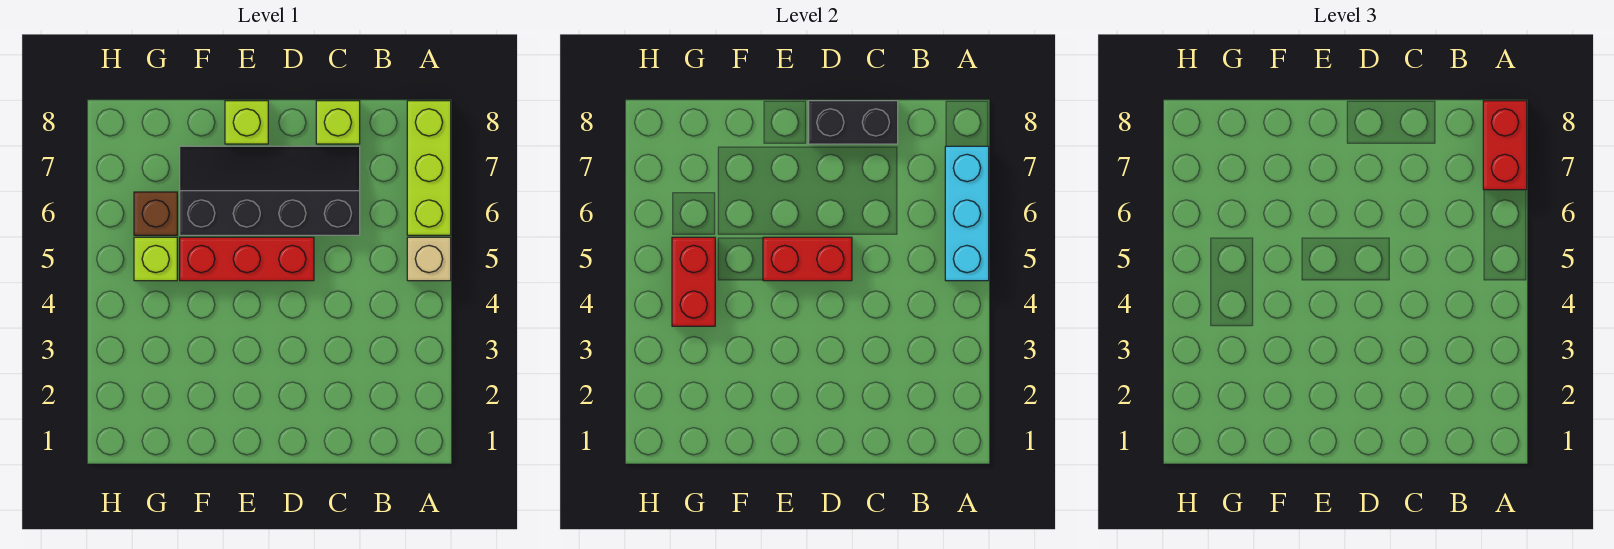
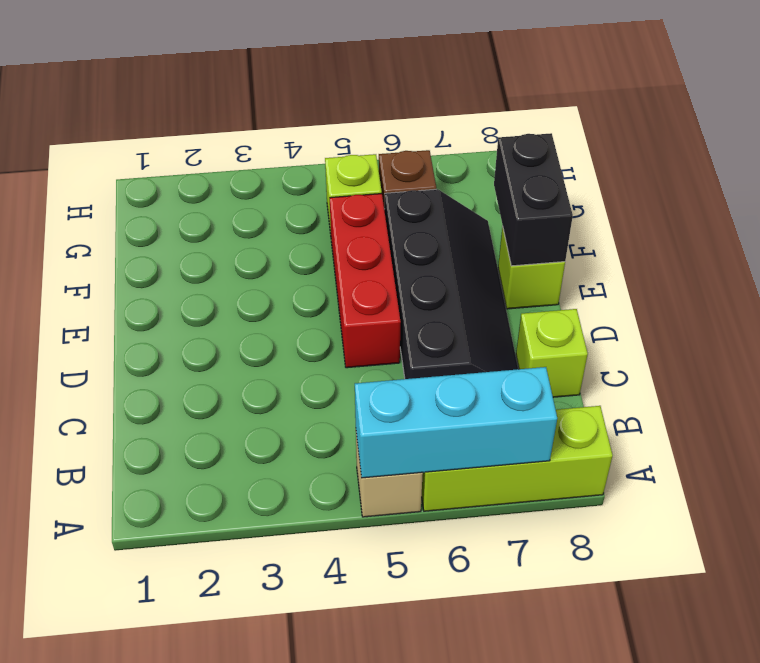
red 1x2 brick [1483,101,1527,190] -> none
black 1x2 brick [809,101,898,144] -> black 1x2 brick moved to [494,133,573,266]
red 1x2 brick [763,237,852,281] -> none
red 1x2 brick [672,237,715,326] -> none

